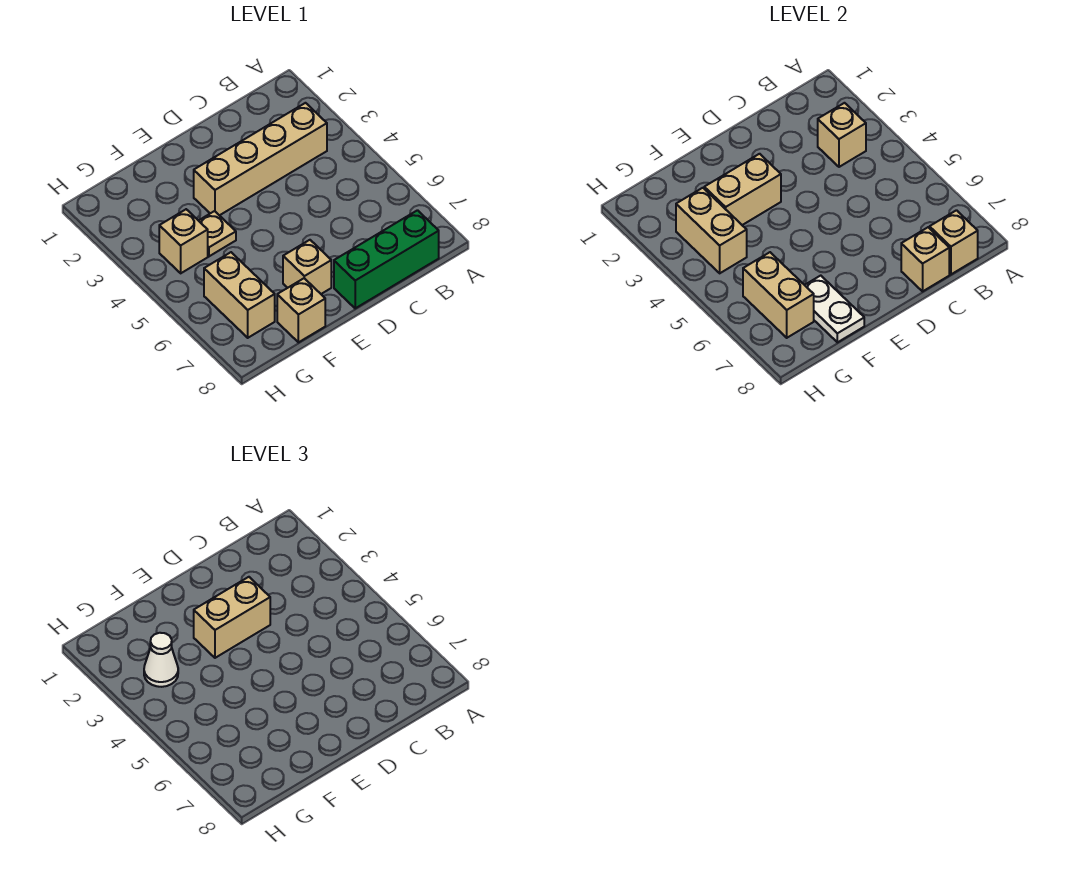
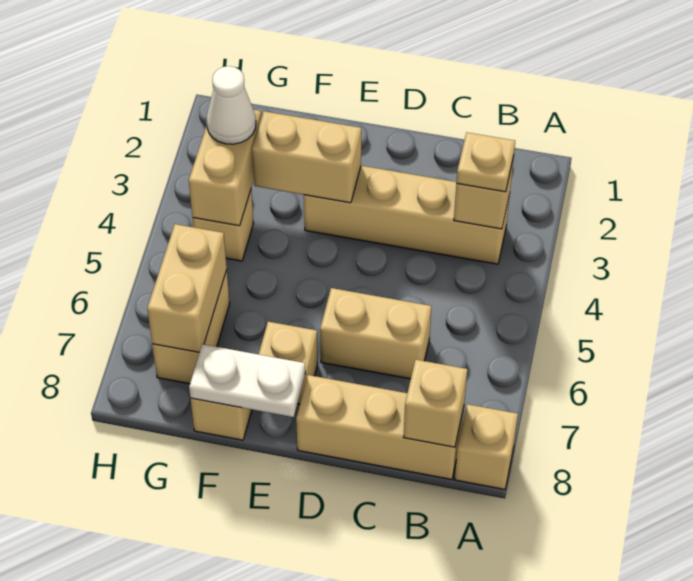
green 1x3 brick [334,210,439,308] -> tan 1x3 brick [296,375,464,479]
tan 1x1 brick [901,227,949,291] -> tan 1x1 brick moved to [455,404,518,489]
tan 1x2 brick [194,577,270,658] -> tan 1x2 brick moved to [320,288,431,379]
tan 1x1 plate [199,211,236,256] -> tan 1x1 plate moved to [456,132,515,192]
white 1x2 plate [805,276,864,342] -> white 1x2 plate turned to [189,344,305,417]

